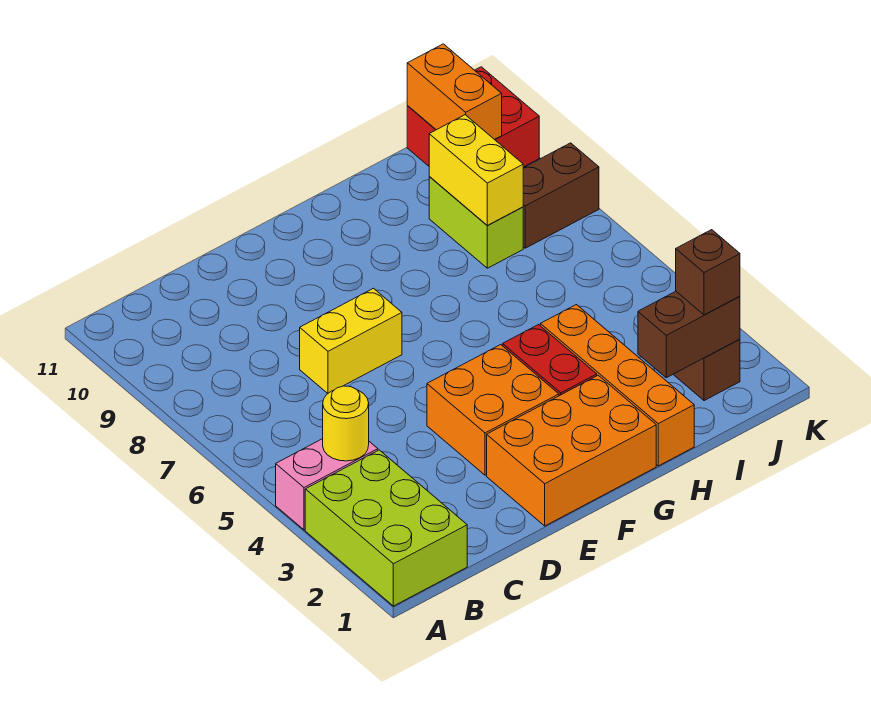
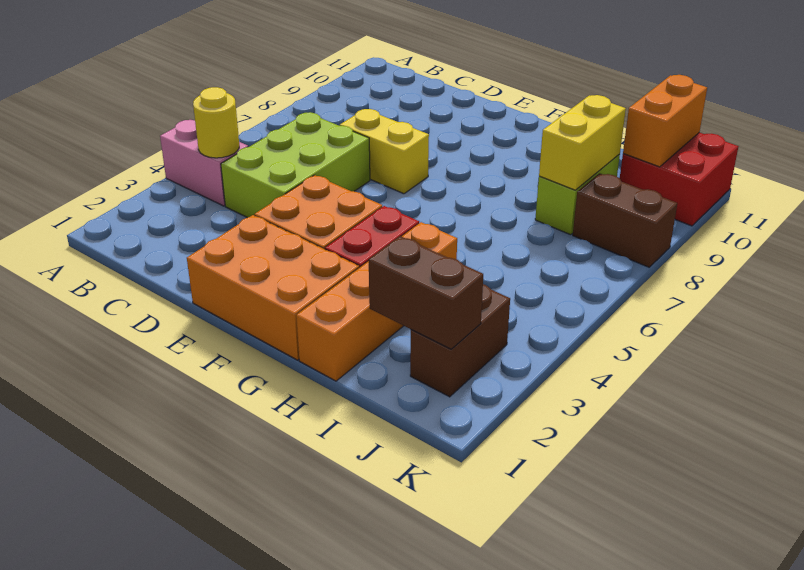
lime 2x3 brick [305,450,467,606] -> lime 2x3 brick moved to [221,112,370,218]
brown 1x1 brick [676,230,740,315] -> none

